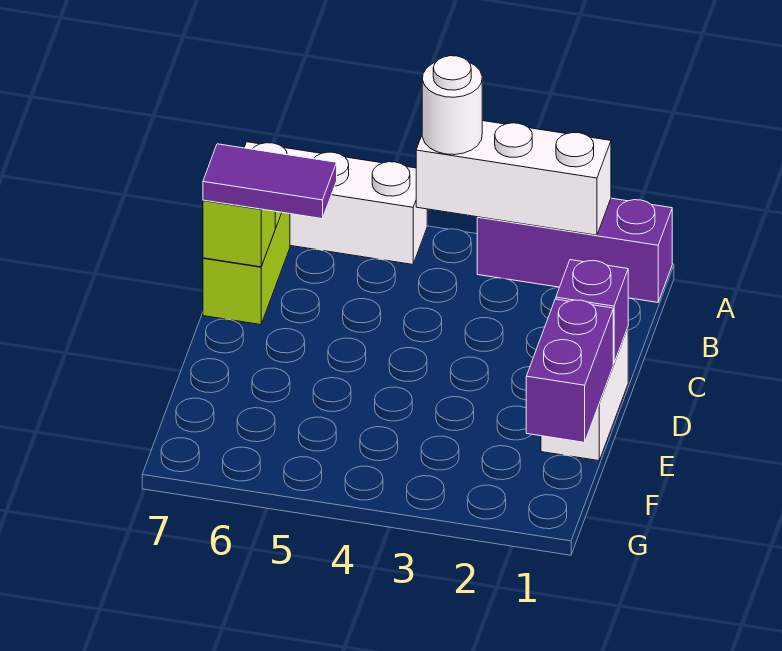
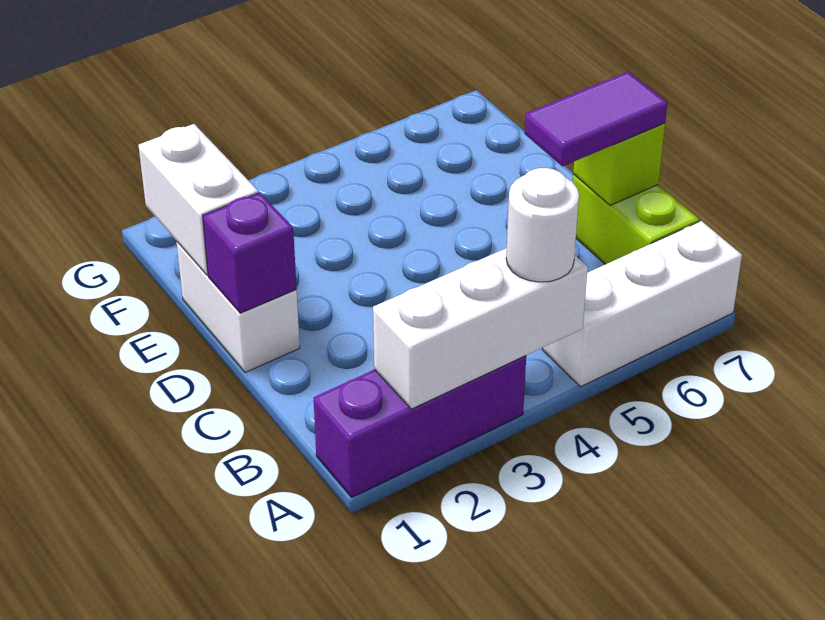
purple 1x2 brick [526,299,613,442] -> white 1x2 brick [138,124,258,275]

